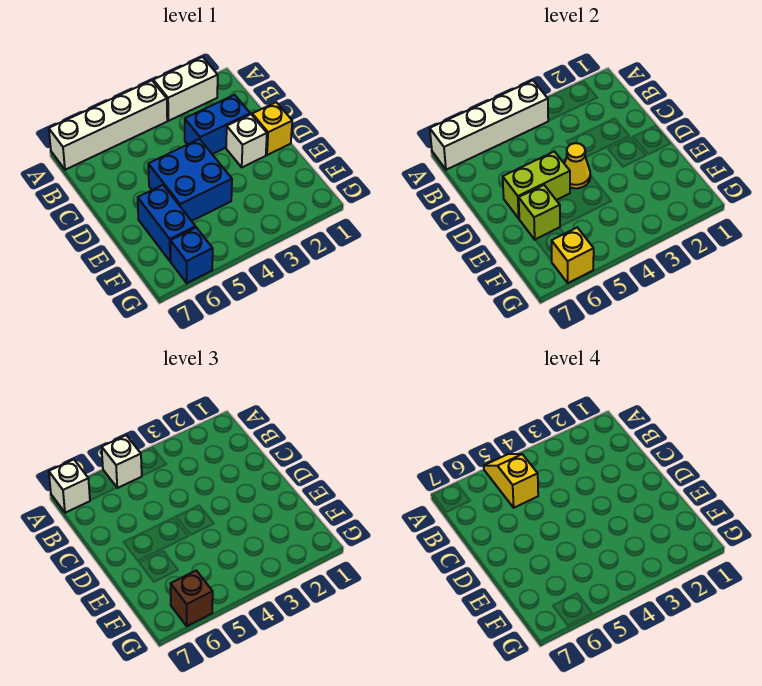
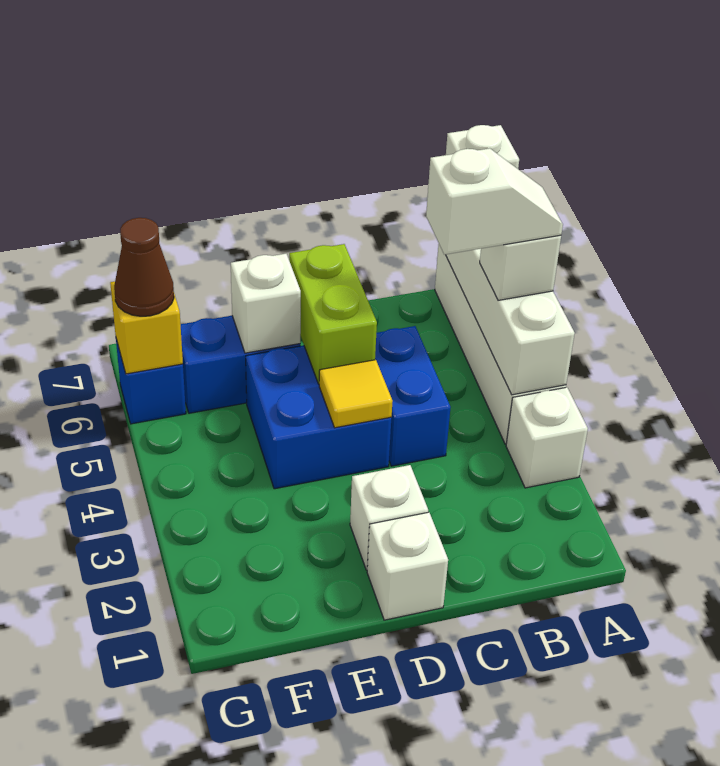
white 1x2 brick [153,57,218,121] -> white 1x1 brick [506,387,588,488]
yellow 1x2 slope [484,454,538,508] -> white 1x2 slope [426,148,563,255]
blue 1x2 brick [185,95,250,154] -> blue 1x2 brick moved to [375,326,451,466]
yellow 1x1 brick [252,102,292,155] -> white 1x1 brick [367,512,448,620]
yellow 1x1 cone [564,143,590,188] -> yellow 1x1 tile [319,360,393,428]
lime 1x1 brick [519,185,560,240] -> white 1x1 brick [231,254,301,353]
brown 1x1 brick [171,571,213,626] -> brown 1x1 cone [114,218,174,316]

